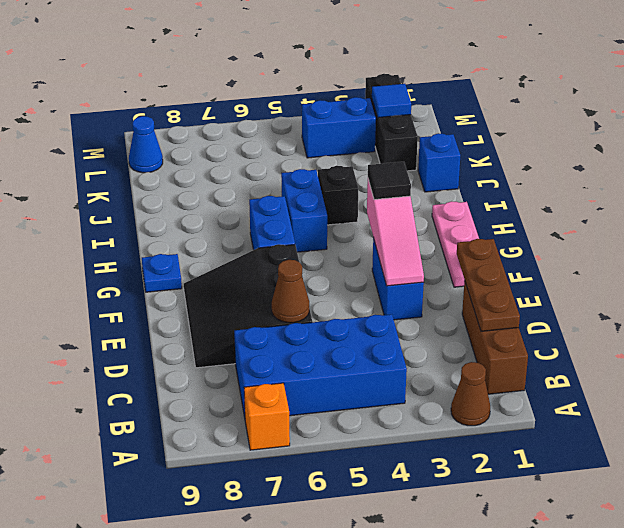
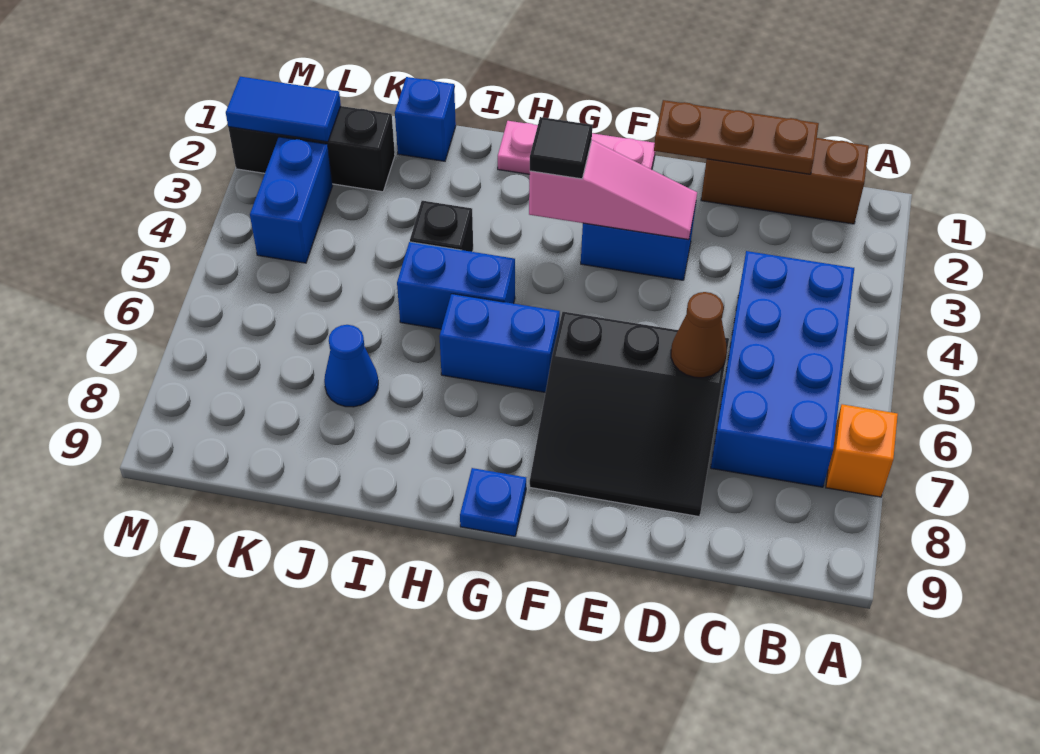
brown 1x1 cone [451,362,490,426] -> none
blue 1x1 tile [372,84,411,118] -> blue 1x2 tile [226,77,341,142]
blue 1x1 cone [129,116,163,173] -> blue 1x1 cone moved to [324,325,378,407]

